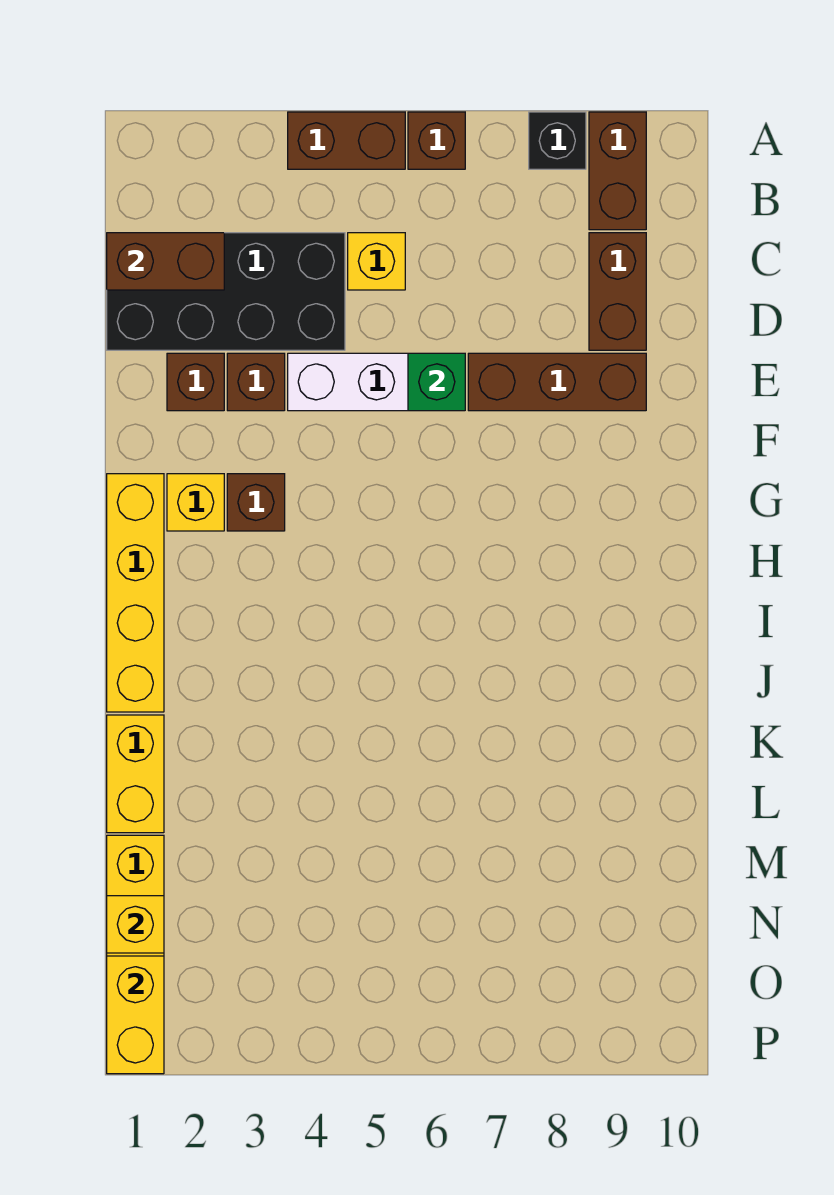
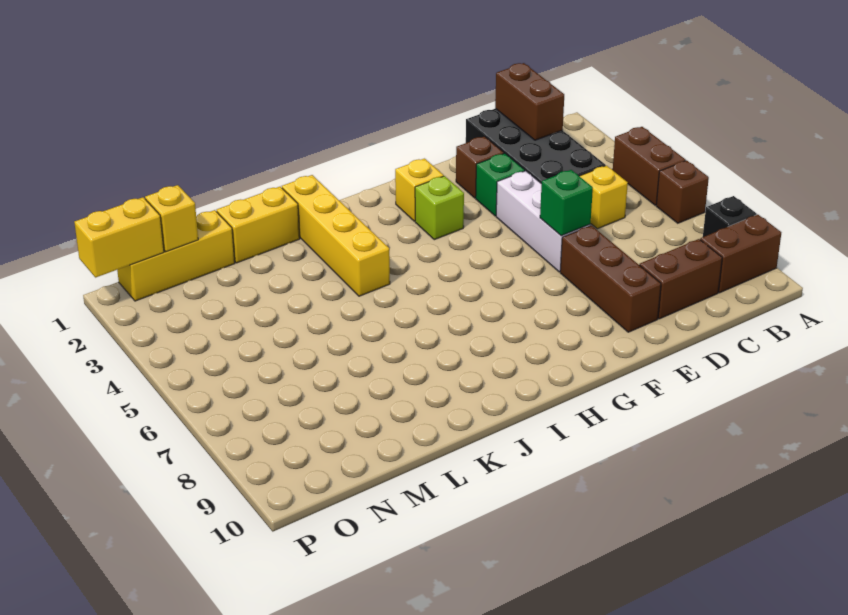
brown 1x1 brick [227,353,285,411] -> green 1x1 brick [476,153,525,216]
yellow 1x4 brick [107,474,164,712] -> yellow 1x4 brick turned to [282,175,390,296]
brown 1x1 brick [227,474,285,531] -> lime 1x1 brick [415,176,464,240]

